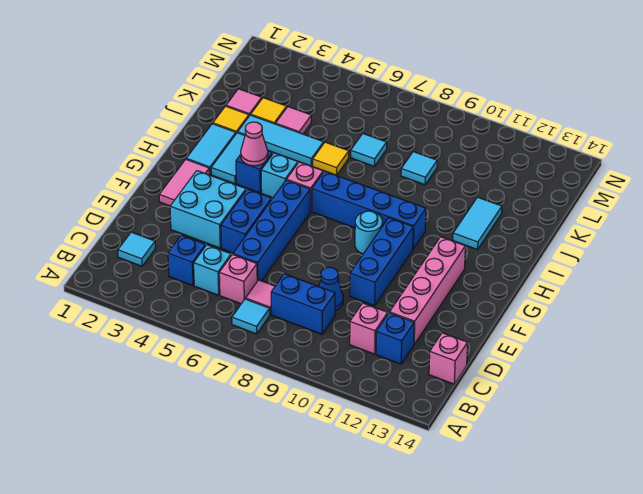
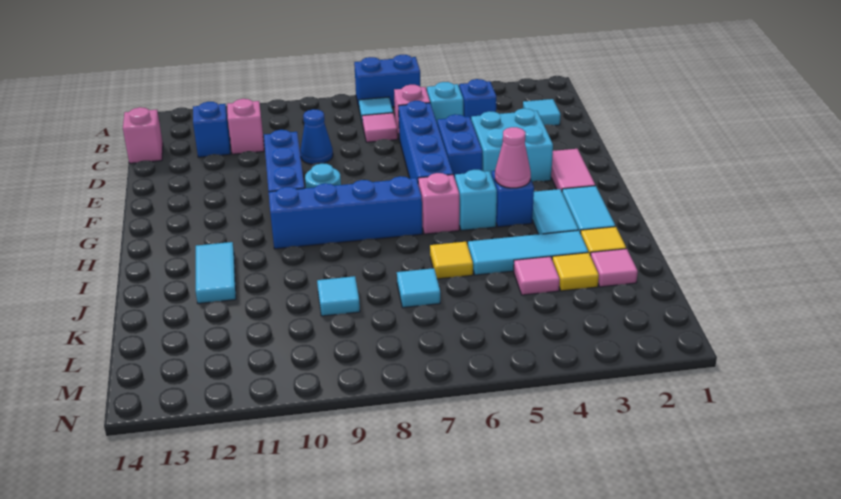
blue 1x2 brick [271,274,335,334] -> blue 1x2 brick moved to [354,55,420,107]
pink 1x4 brick [390,237,465,344] -> none

